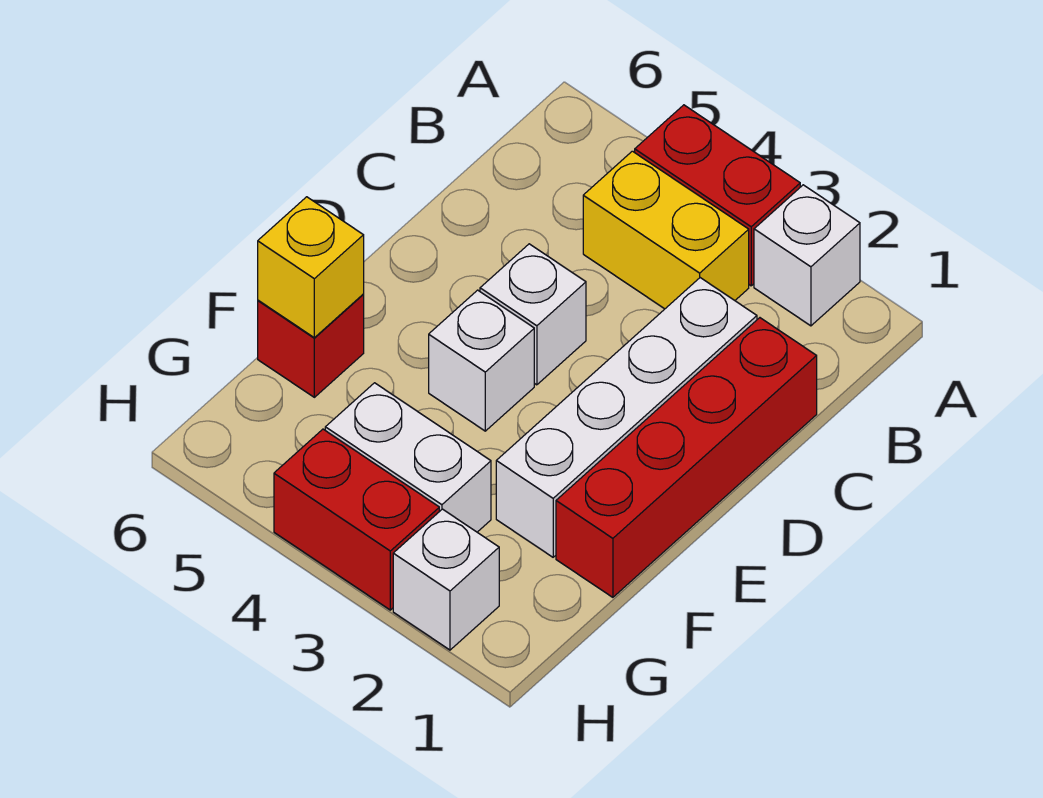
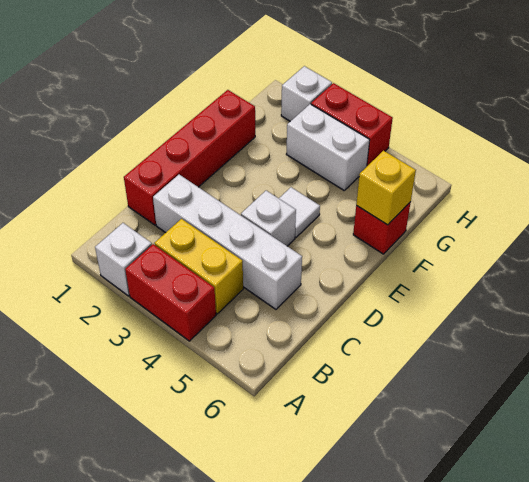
white 1x4 brick [496,278,757,557] -> white 1x4 brick turned to [153,175,302,309]
white 1x1 brick [429,290,534,431] -> white 1x1 tile [279,187,320,237]

